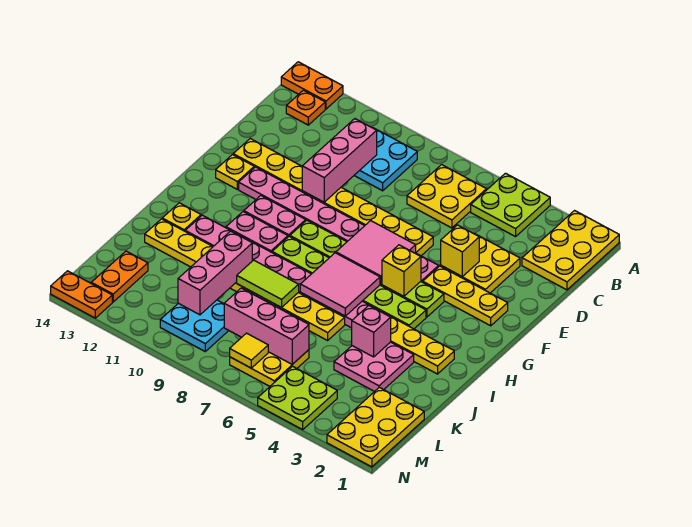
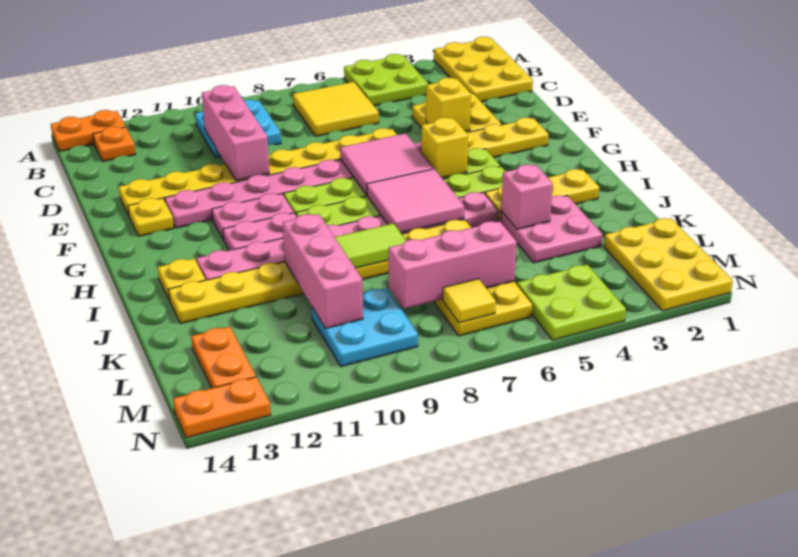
yellow 2x2 plate [407,165,487,228] -> yellow 2x2 tile [293,82,379,136]

